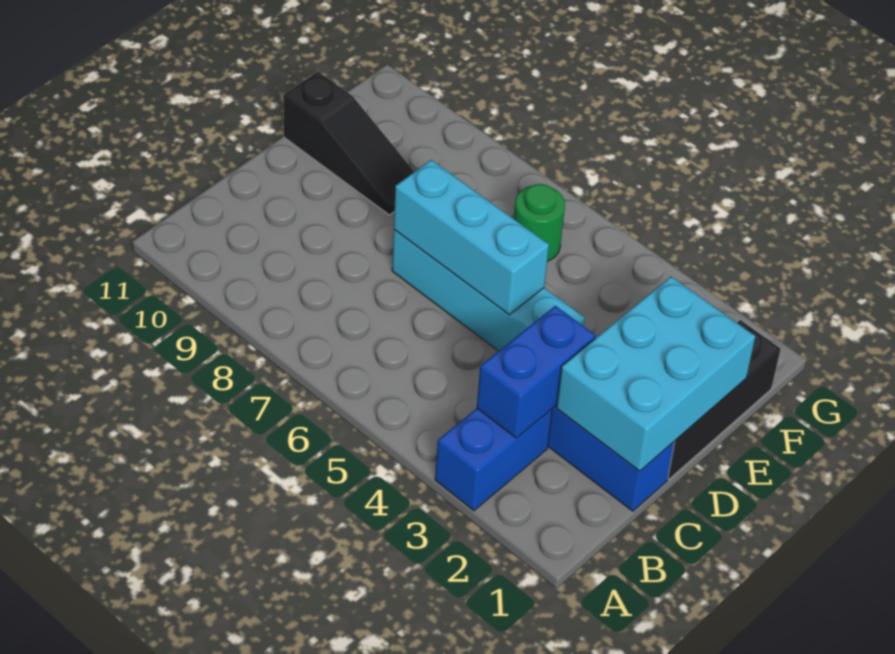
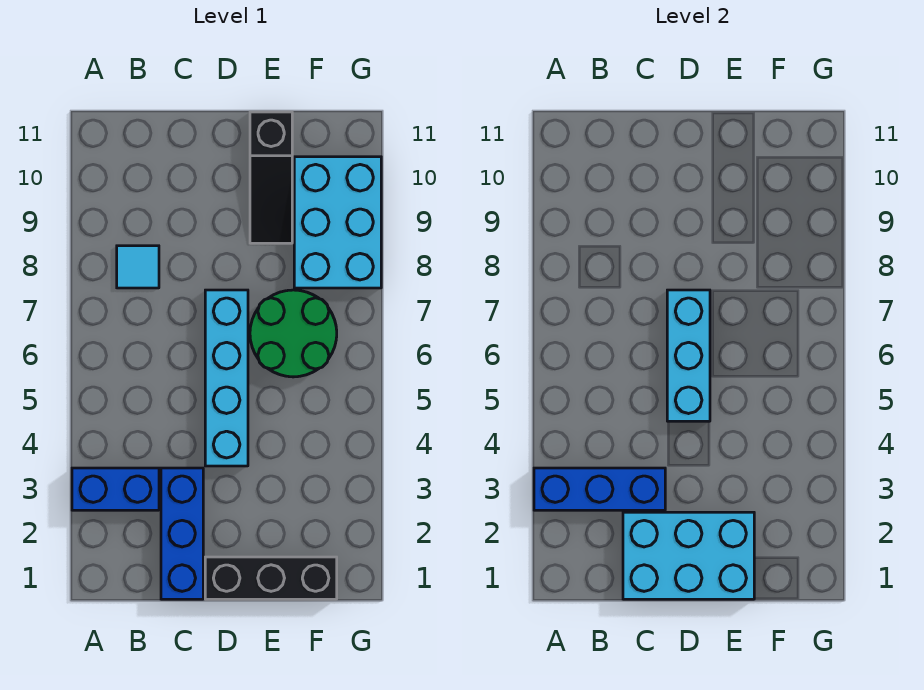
blue 1x2 brick [477,306,596,438] -> blue 1x3 brick [534,468,665,510]
none -> cyan 1x1 tile [117,246,159,288]
green 1x1 round brick [514,184,565,261] -> green 2x2 round brick [250,290,337,377]
none -> cyan 2x3 brick [294,157,381,288]

